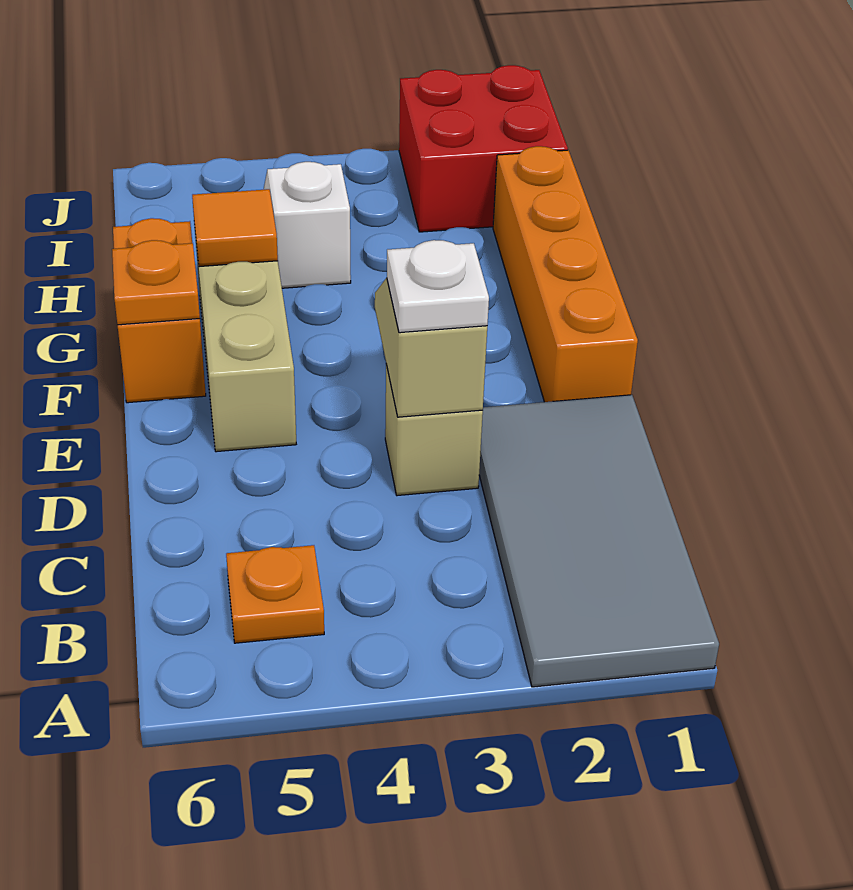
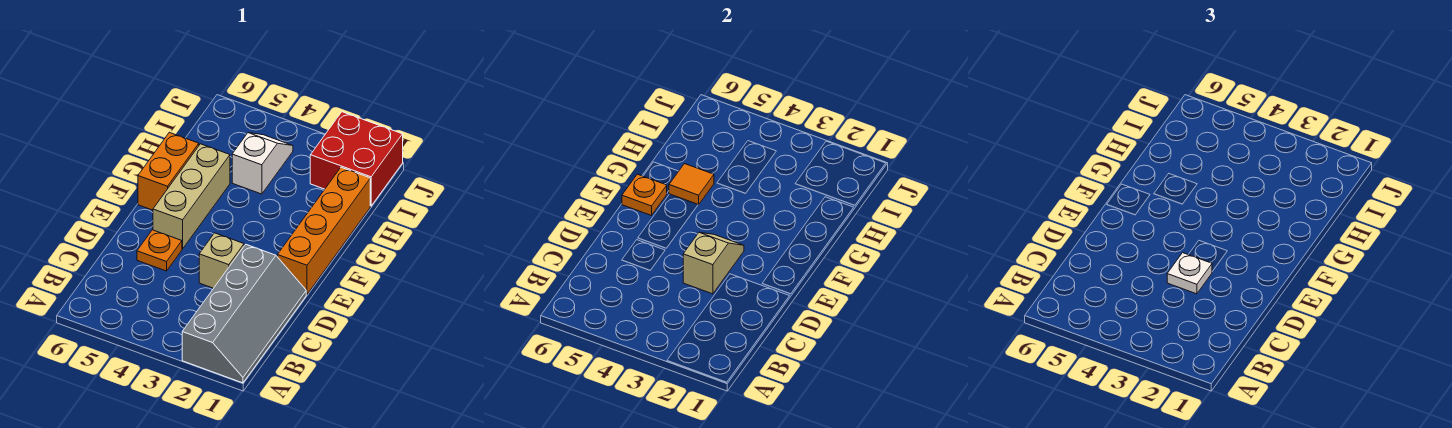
grey 2x4 tile [479,395,719,687] -> grey 2x4 slope [182,245,306,383]
orange 1x1 plate [226,545,324,643] -> orange 1x1 plate moved to [137,230,182,271]

